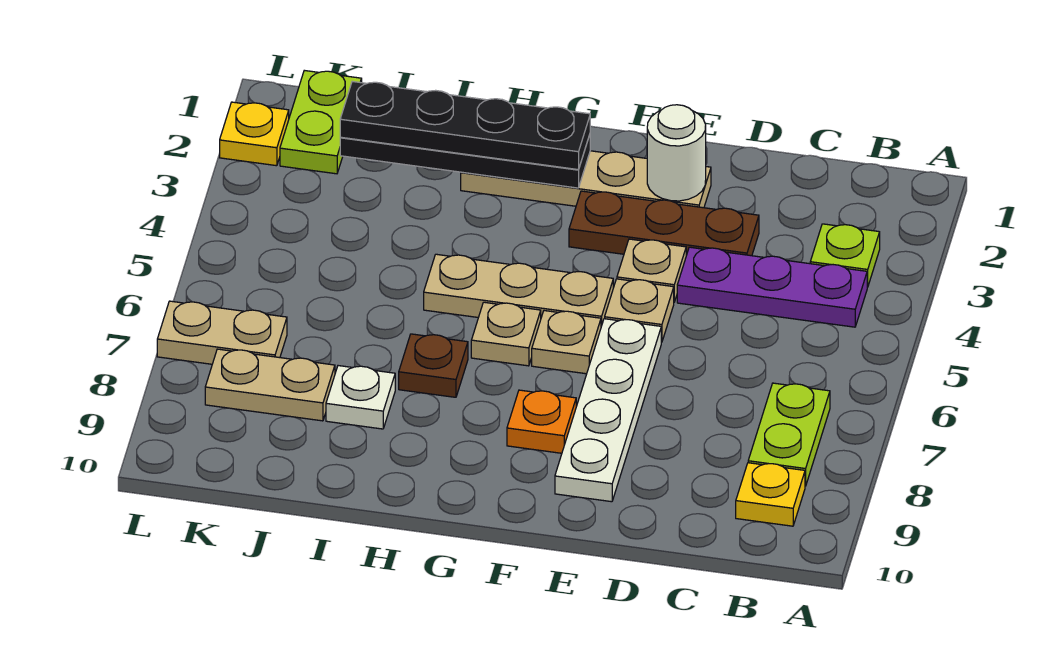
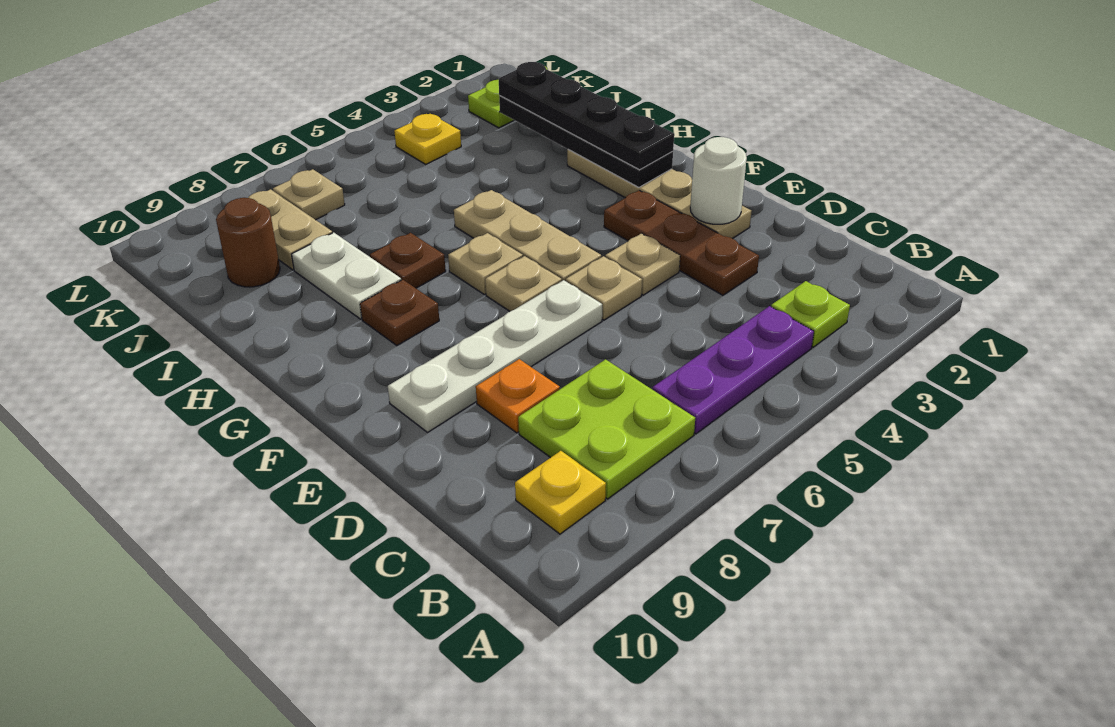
purple 1x3 plate [677,247,867,327] -> purple 1x3 plate turned to [652,306,814,434]
lime 1x2 plate [748,383,830,486] -> lime 2x2 plate [518,359,695,499]
orange 1x1 plate [507,390,576,453] -> orange 1x1 plate moved to [476,359,560,433]
none -> brown 1x1 plate [360,280,439,345]
white 1x1 plate [326,366,395,429] -> white 1x2 plate [291,233,401,319]
none -> brown 1x1 round brick [216,198,280,287]
tan 1x2 plate [157,301,287,364] -> tan 1x1 plate [273,169,345,220]
yellow 1x1 plate [220,102,289,166] -> yellow 1x1 plate moved to [394,114,461,164]

